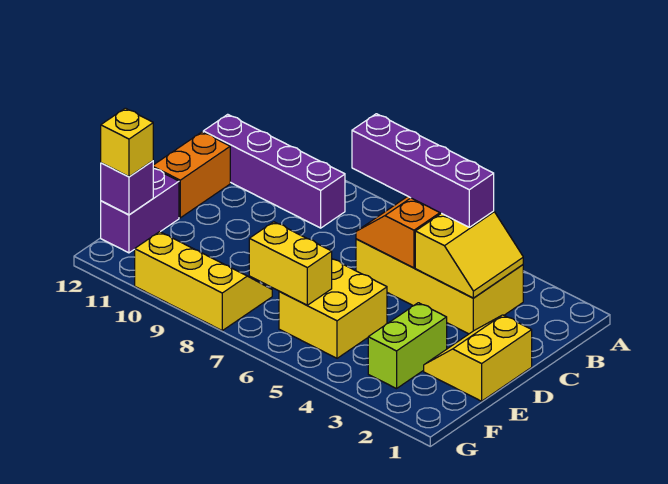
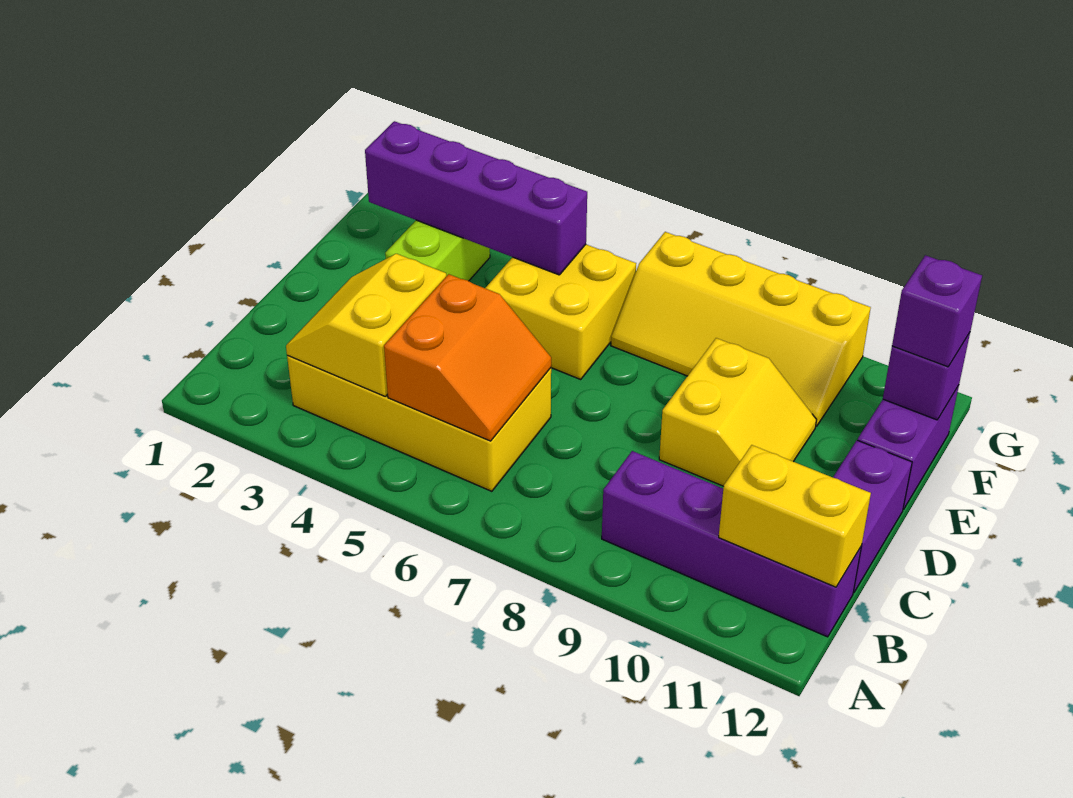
purple 1x4 brick [352,114,494,227] -> purple 1x4 brick moved to [365,121,587,275]
orange 1x2 brick [153,132,230,218] -> purple 1x2 brick [833,440,912,593]
yellow 2x2 slope [424,315,532,401] -> yellow 2x2 slope moved to [659,338,816,486]
yellow 1x2 brick [249,222,332,305] -> yellow 1x2 brick moved to [719,445,871,587]
yellow 2x3 slope [135,232,272,331] -> yellow 2x4 slope [611,232,871,426]
yellow 1x1 brick [101,108,153,177] -> purple 1x1 brick [892,255,982,367]

